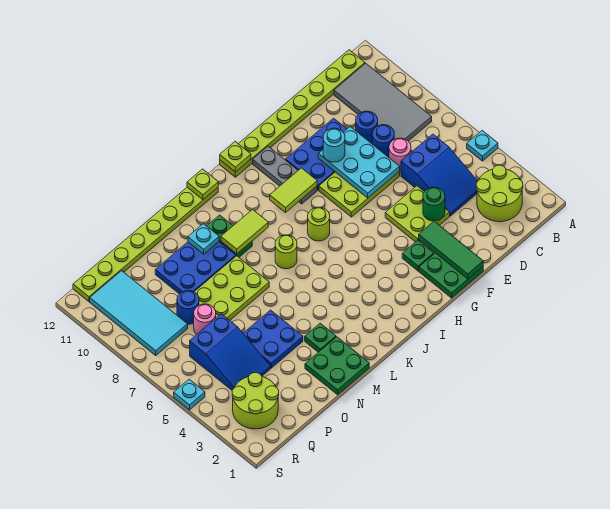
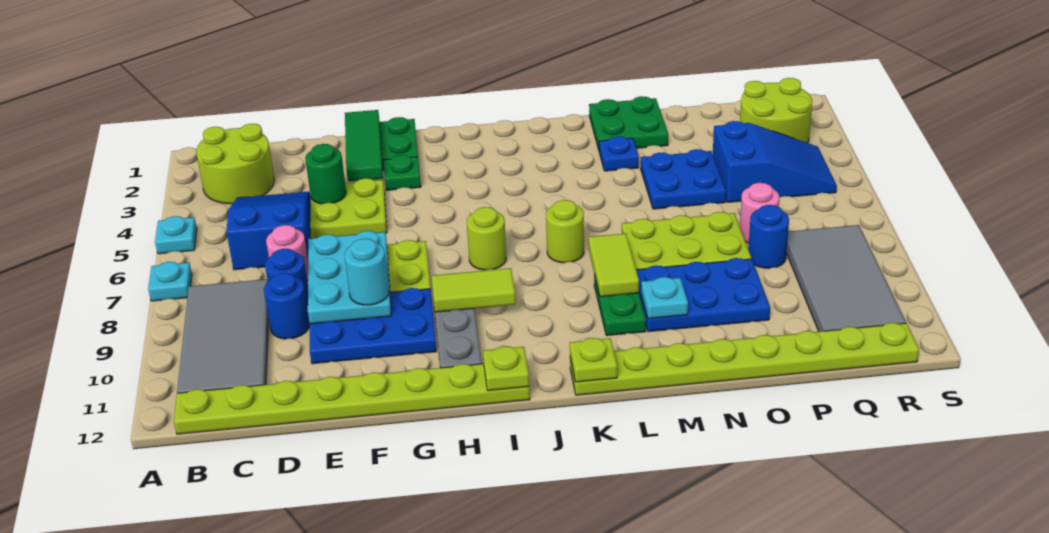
lime 1x2 tile [221,210,268,254] -> lime 1x2 tile turned to [589,233,639,297]
green 1x1 plate [305,323,336,352] -> blue 1x1 plate [599,136,639,171]
blue 2x3 slope [190,314,271,390] -> blue 2x3 slope turned to [713,121,837,202]
cyan 2x4 tile [90,271,188,355] -> grey 2x4 tile [786,225,906,332]
cyan 1x1 plate [174,379,205,410] -> cyan 1x1 plate moved to [148,262,192,301]

